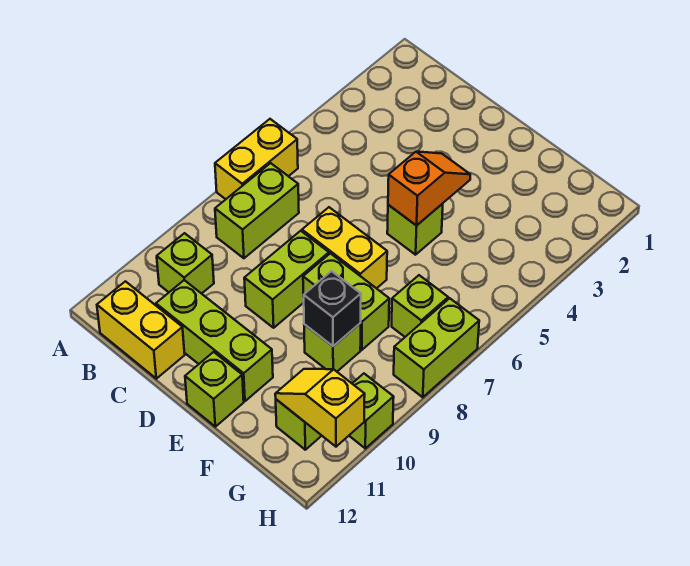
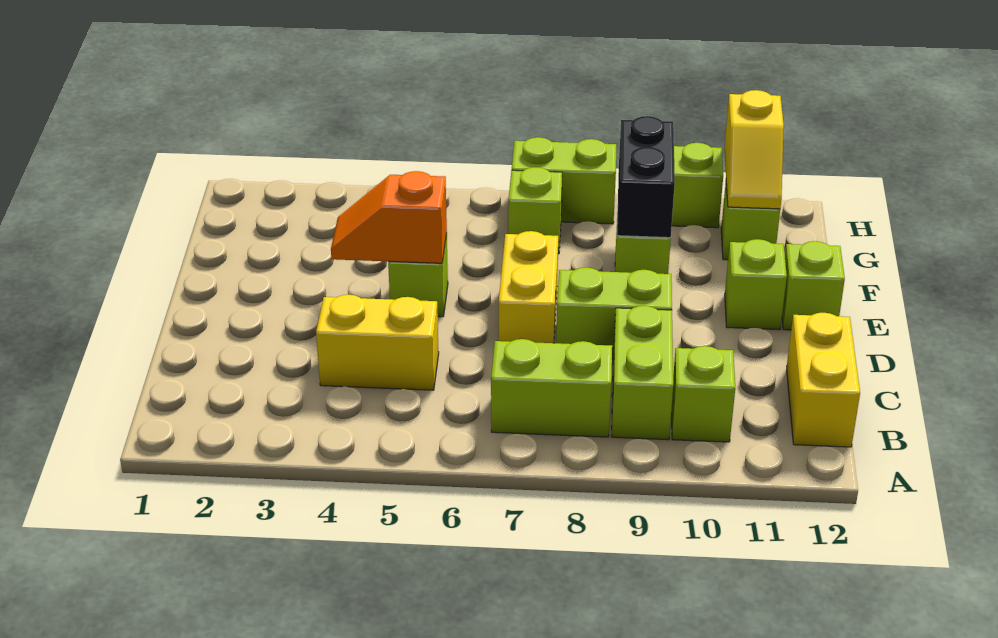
yellow 1x2 brick [215,119,298,199] -> yellow 1x2 brick moved to [316,295,439,390]
lime 1x3 brick [156,280,273,401] -> lime 1x1 brick [725,239,787,330]
lime 1x2 brick [303,253,389,350] -> lime 1x2 brick moved to [612,306,673,440]
black 1x1 brick [304,271,361,346] -> black 1x2 brick [617,116,675,238]

